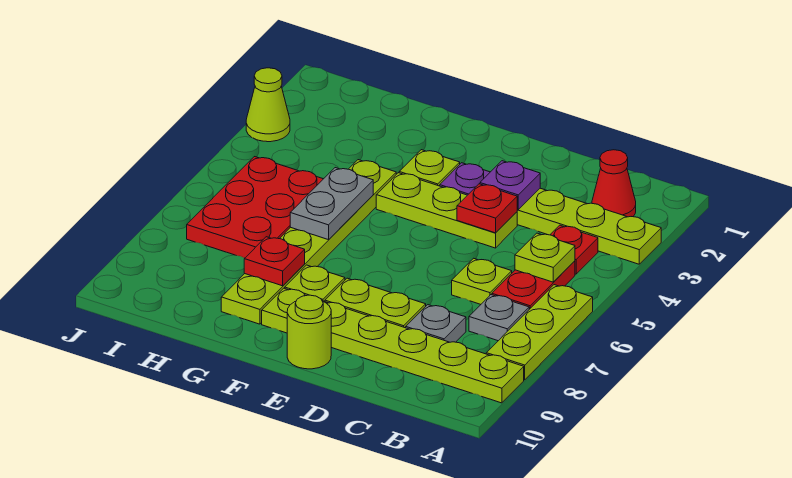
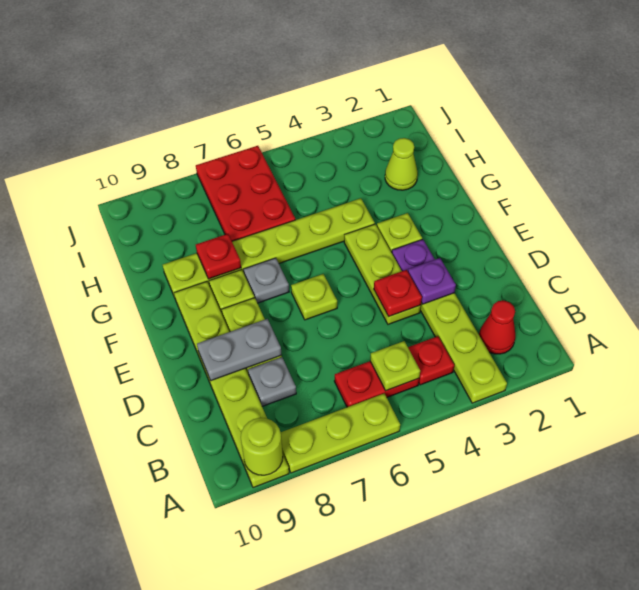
grey 1x1 plate [469,295,529,341] -> grey 1x1 plate moved to [244,258,289,303]
lime 1x1 plate [452,258,512,304] -> lime 1x1 plate moved to [291,274,337,320]
lime 1x1 round brick [287,295,331,369] -> lime 1x1 round brick moved to [241,418,283,475]
grey 1x2 plate [290,168,373,240] -> grey 1x2 plate moved to [197,319,281,381]
red 2x3 plate [187,157,323,258] -> red 2x3 plate turned to [196,146,295,241]
lime 1x1 cone [246,68,290,142] -> lime 1x1 cone moved to [385,138,418,190]

